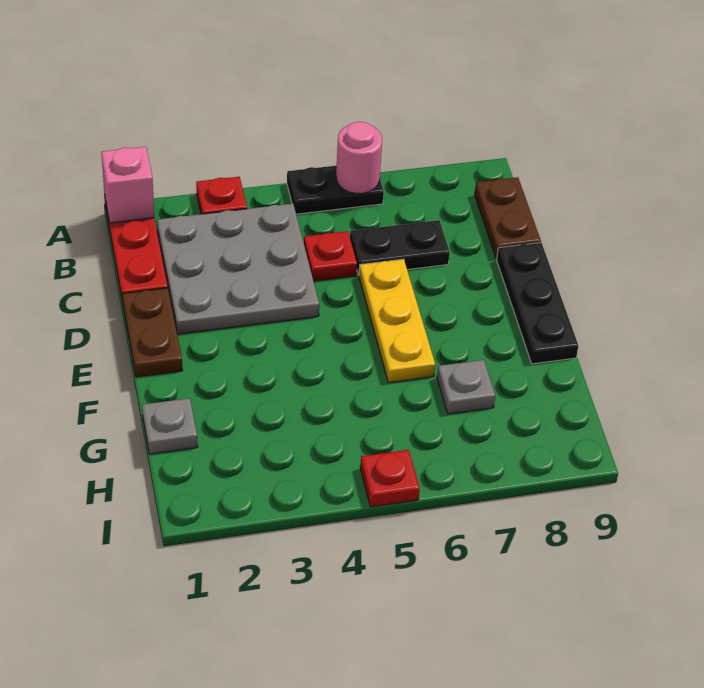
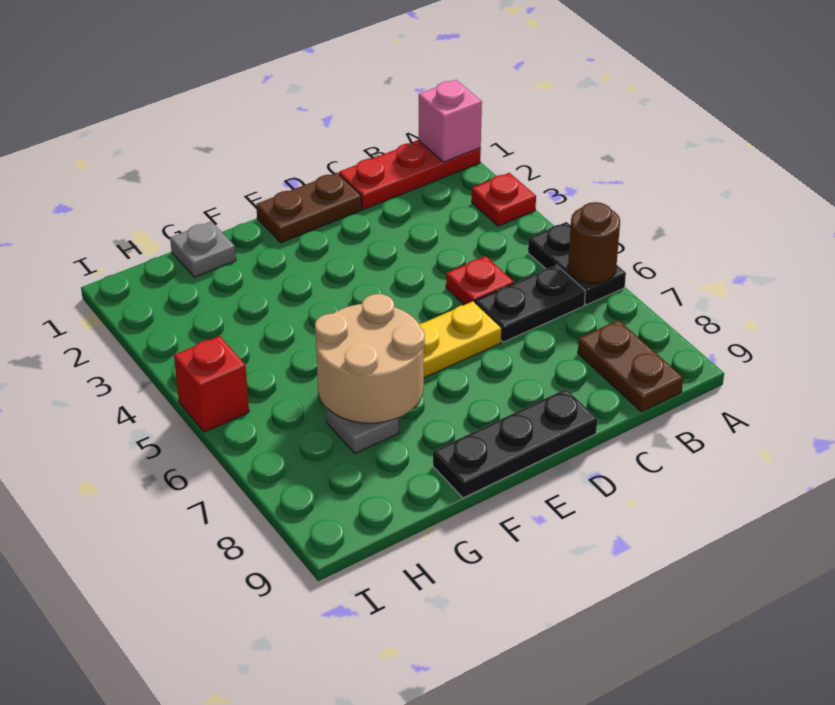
pink 1x1 round brick [336,122,382,194] -> brown 1x1 round brick [568,202,620,283]
grey 3x3 plate [157,204,319,334] -> none
brown 1x2 plate [475,177,541,259] -> brown 1x2 plate turned to [578,320,683,412]
black 1x2 plate [350,220,450,275] -> black 1x2 plate turned to [475,265,585,342]
none -> tan 2x2 round brick [315,294,425,423]
red 1x1 plate [360,450,420,507] -> red 1x1 brick [174,336,249,432]

